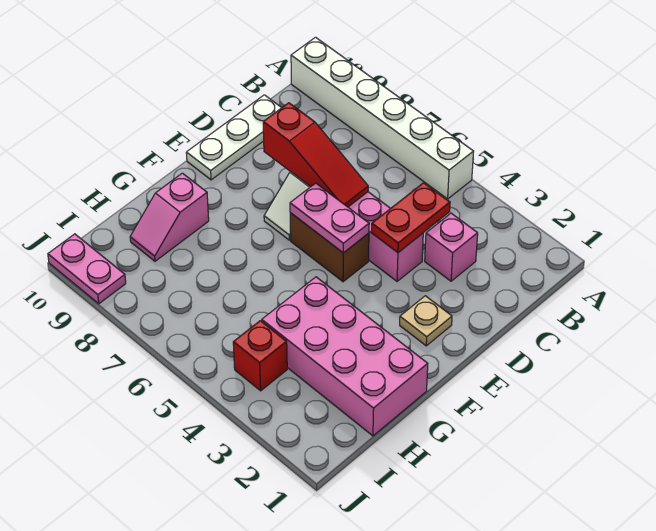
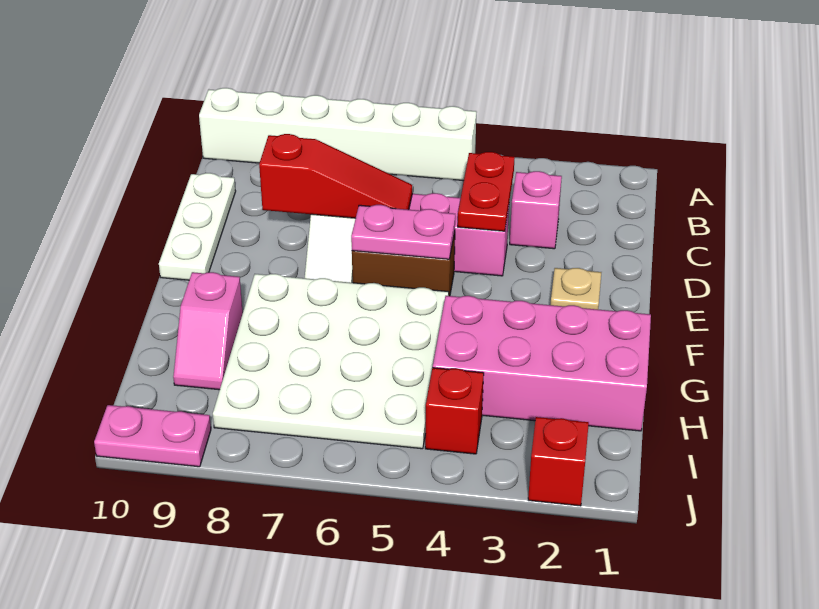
none -> white 4x4 plate [213,274,449,449]
none -> red 1x1 brick [528,417,589,506]

